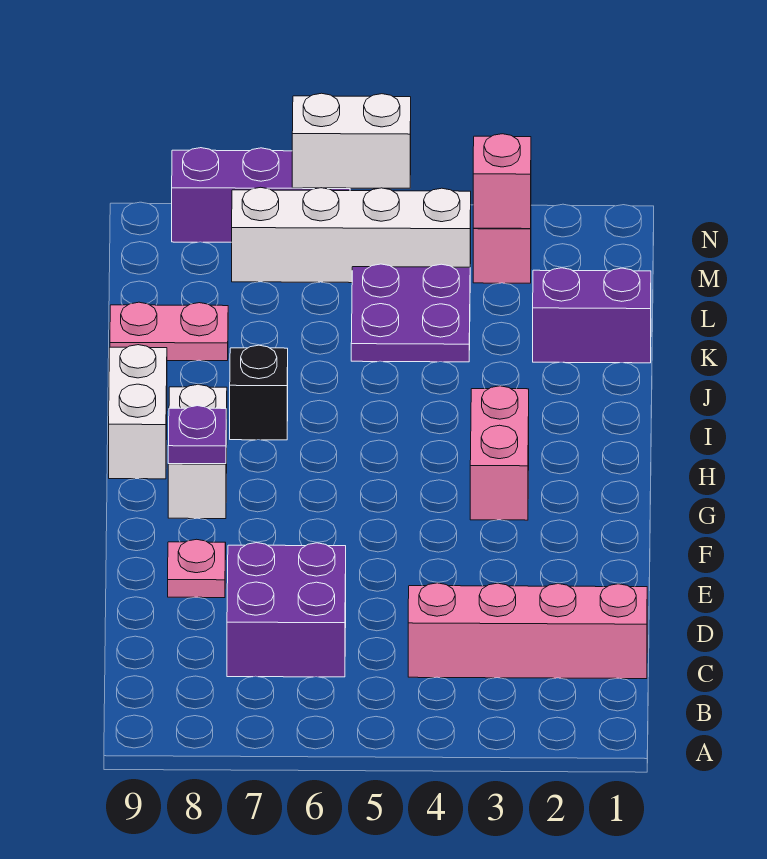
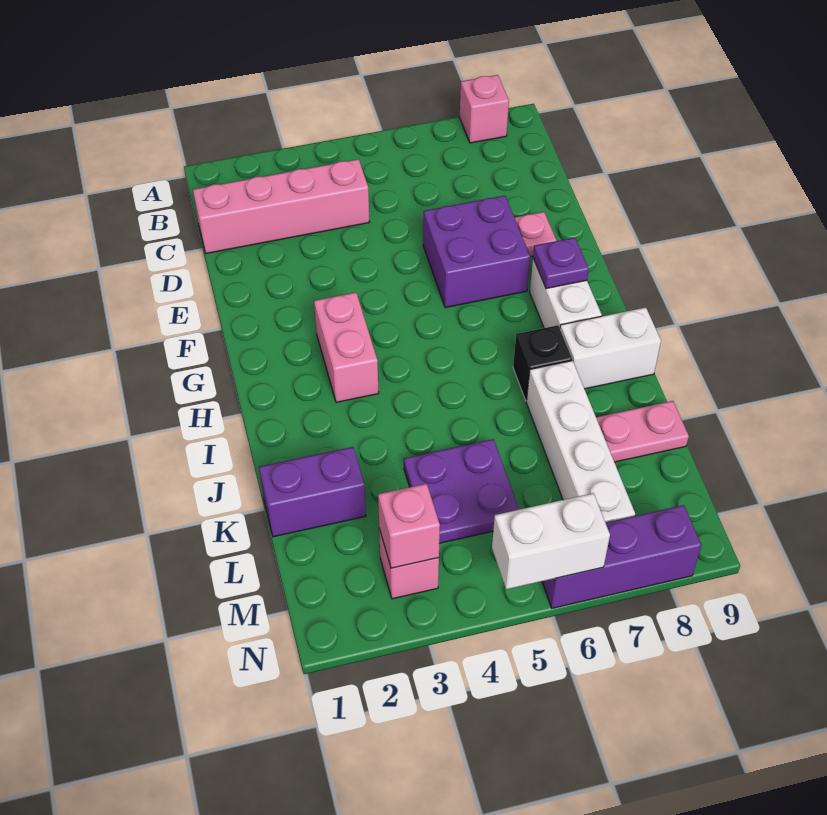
none -> pink 1x1 brick [460,75,509,143]
purple 2x2 brick [227,543,346,677] -> purple 2x2 brick moved to [423,196,530,308]
white 1x2 brick [109,345,167,479] -> white 1x2 brick turned to [560,307,661,389]
white 1x4 brick [232,187,471,283] -> white 1x4 brick turned to [526,361,635,523]

